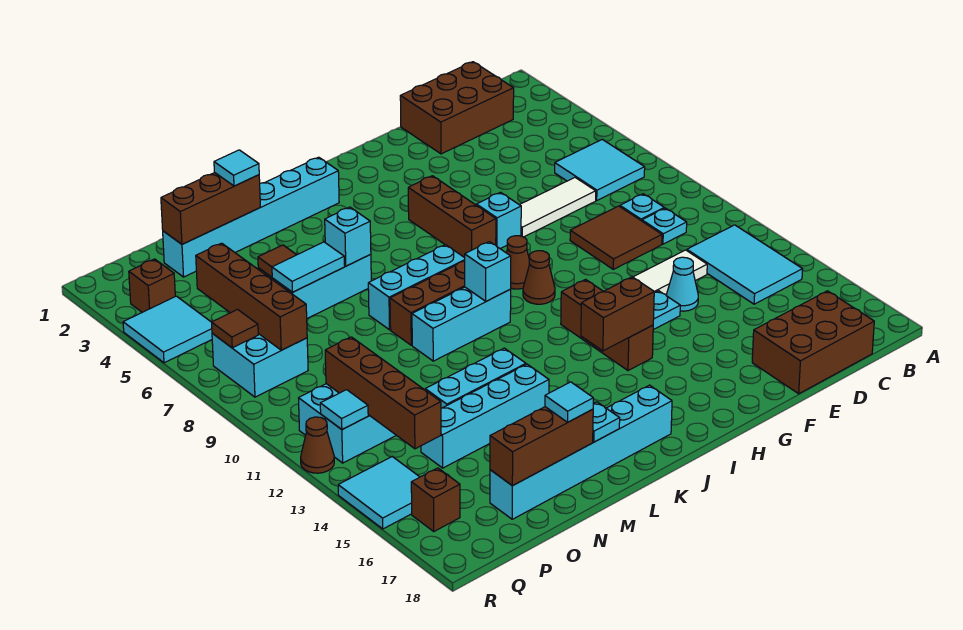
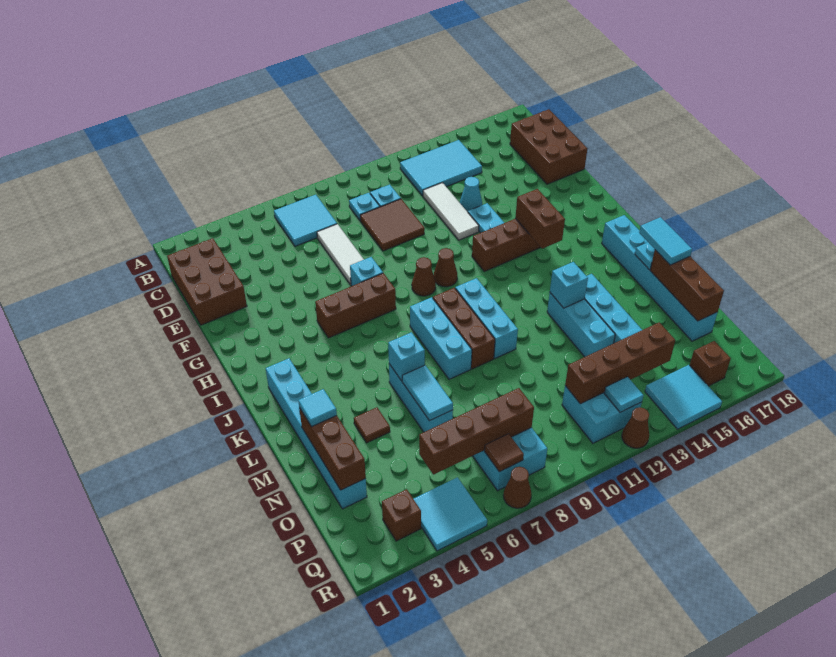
cyan 1x1 brick [465,242,511,301] -> cyan 1x1 brick moved to [550,262,588,308]
cyan 1x1 tile [545,382,593,422] -> cyan 1x2 tile [639,217,692,265]
none -> brown 1x1 cone [504,467,531,508]

